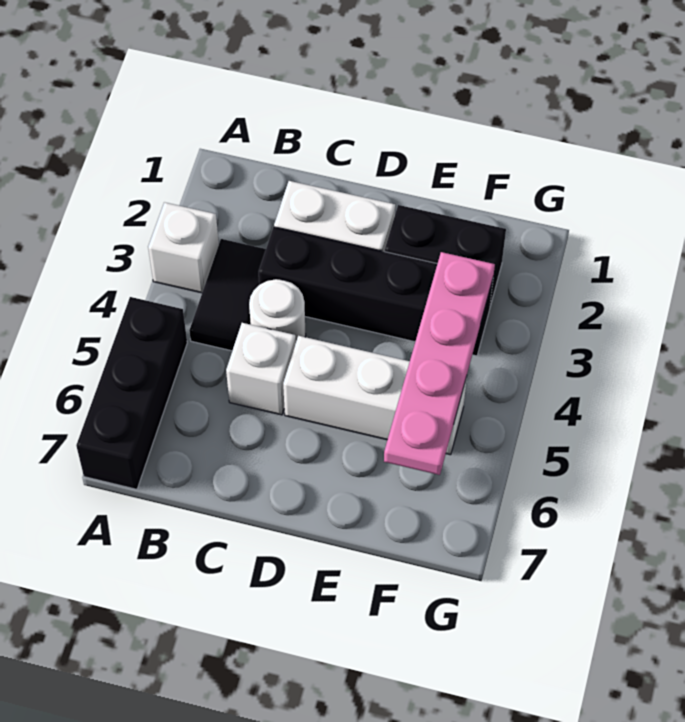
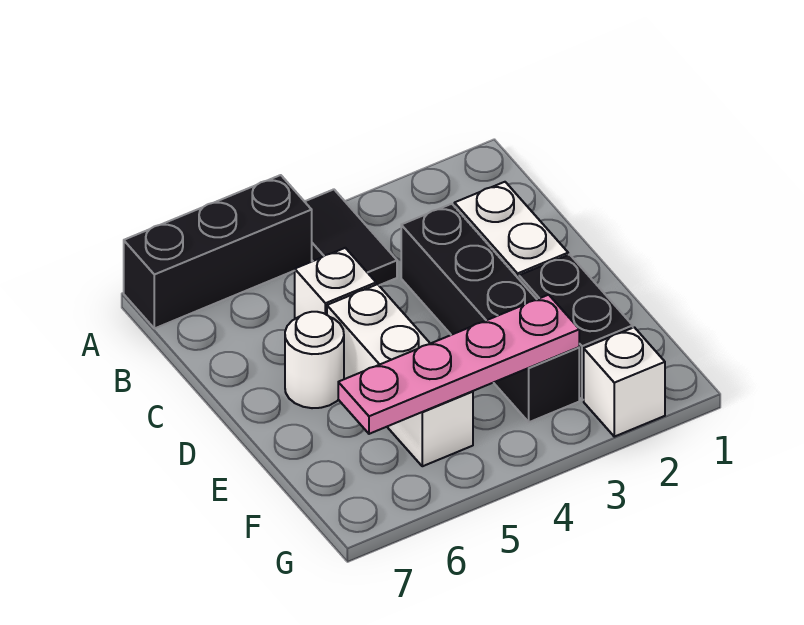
white 1x1 brick [148,202,219,293] -> white 1x1 brick moved to [584,327,665,437]
black 1x2 tile [189,239,266,351] -> black 1x2 tile turned to [305,189,397,285]
white 1x1 round brick [249,279,306,341] -> white 1x1 round brick moved to [285,312,344,408]

